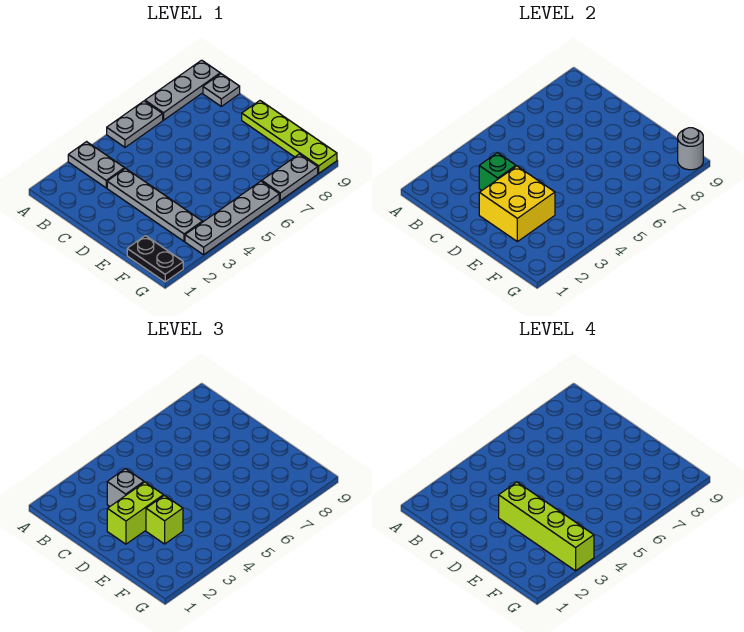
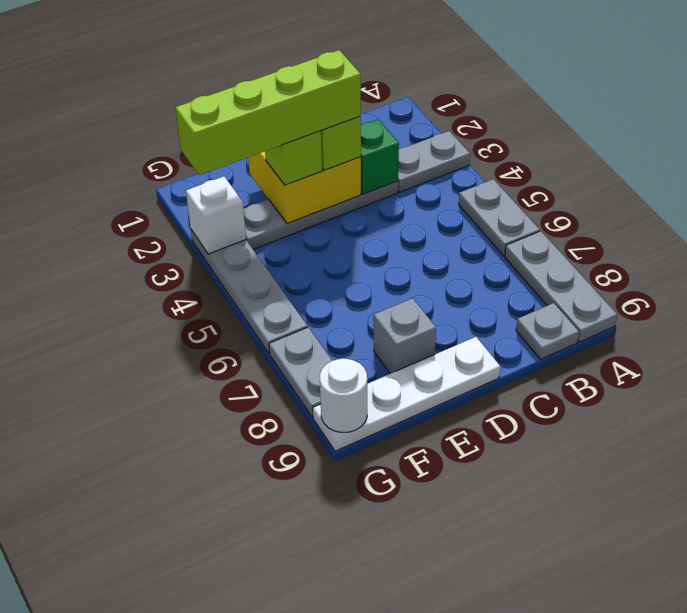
grey 1x1 brick [107,469,144,506] -> grey 1x1 brick moved to [374,298,436,374]
lime 1x4 plate [242,101,337,173] -> white 1x4 plate [313,337,500,451]
black 1x2 plate [127,236,183,282] -> none
none -> white 1x1 brick [186,176,246,254]
grey 1x1 round brick [678,128,703,170] -> white 1x1 round brick [320,358,367,433]

